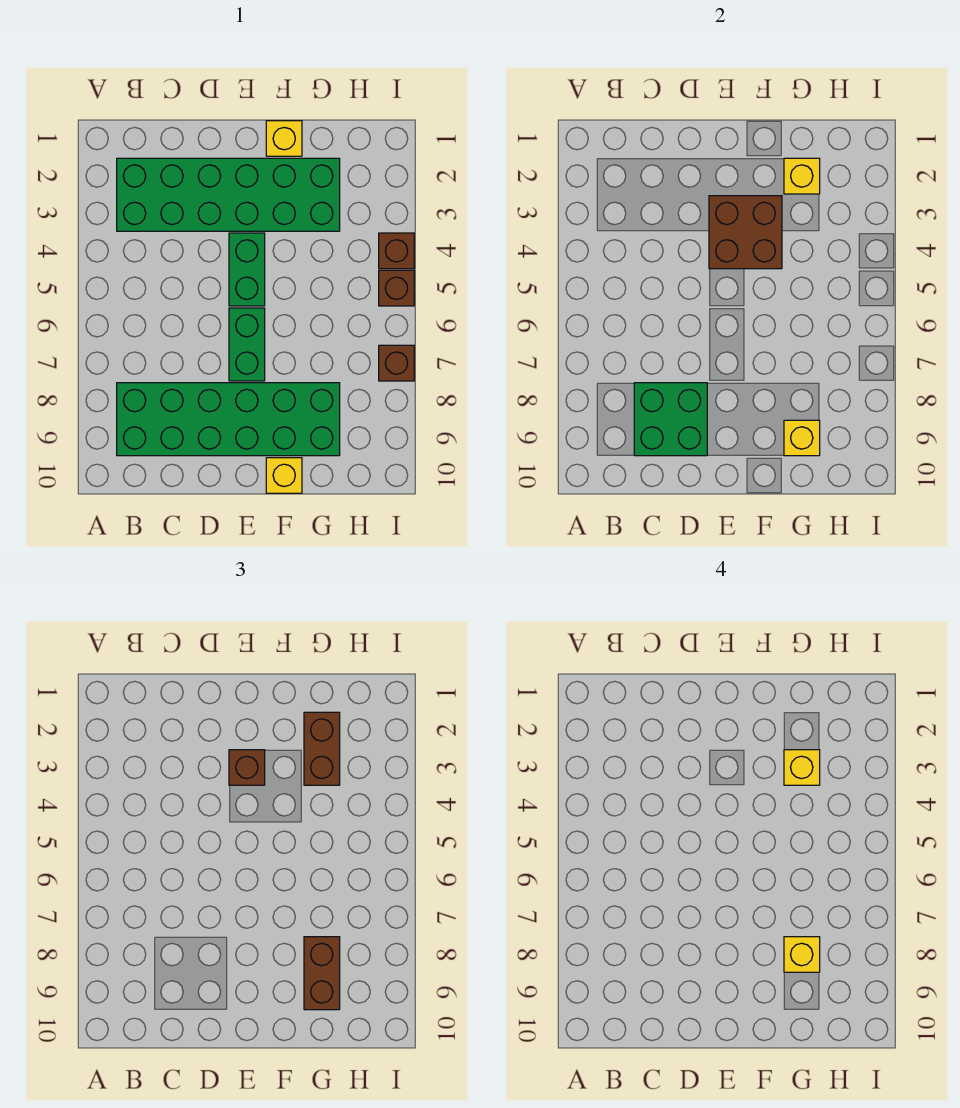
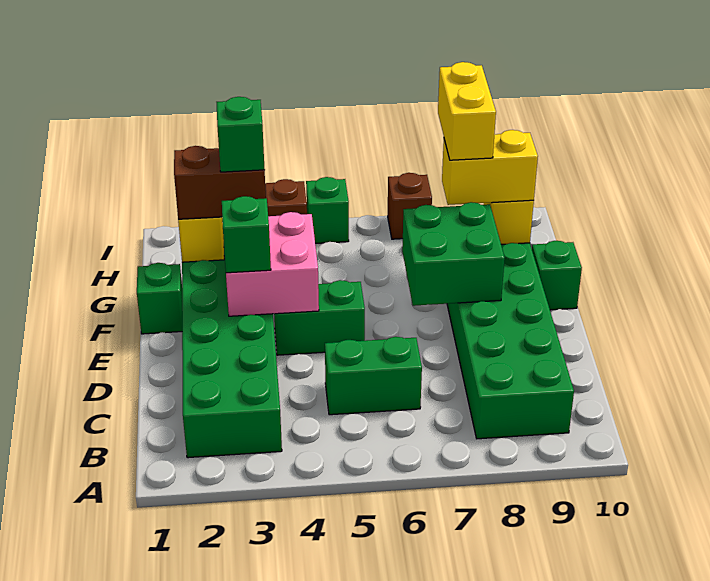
green 2x2 brick [634,383,707,456] -> green 2x2 brick moved to [402,202,505,306]
brown 2x2 brick [709,196,782,269] -> pink 2x2 brick [226,212,319,316]
brown 1x1 brick [229,750,265,785] -> green 1x1 brick [222,196,271,273]
green 1x2 brick [229,308,265,381] -> green 1x2 brick moved to [325,337,422,415]
yellow 1x1 brick [266,121,302,156] -> green 1x1 brick [137,263,182,334]
yellow 1x1 brick [266,458,302,493] -> green 1x1 brick [532,241,582,310]
yellow 1x1 brick [784,750,820,785] -> green 1x1 brick [217,97,265,172]
brown 1x2 brick [304,937,340,1010] -> yellow 1x2 brick [442,130,538,205]
yellow 1x1 brick [784,937,820,972] -> yellow 1x2 brick [438,62,496,160]
brown 1x1 brick [379,270,414,306] -> green 1x1 brick [306,177,349,244]

